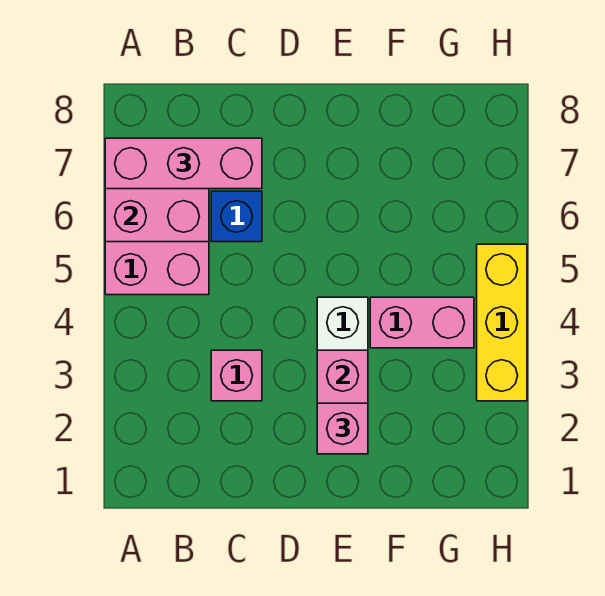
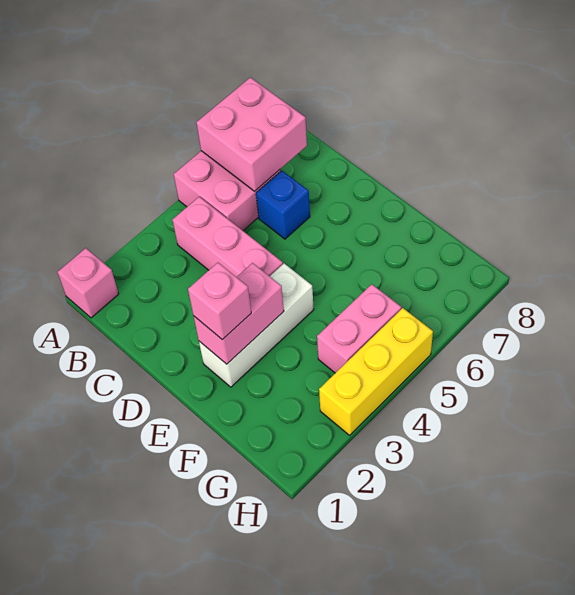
pink 1x3 brick [105,138,262,189] -> pink 1x3 brick moved to [172,197,283,277]
pink 1x1 brick [211,350,262,401] -> pink 1x1 brick moved to [58,248,119,318]
pink 1x2 brick [370,297,474,348] -> pink 1x2 brick turned to [317,284,401,373]

